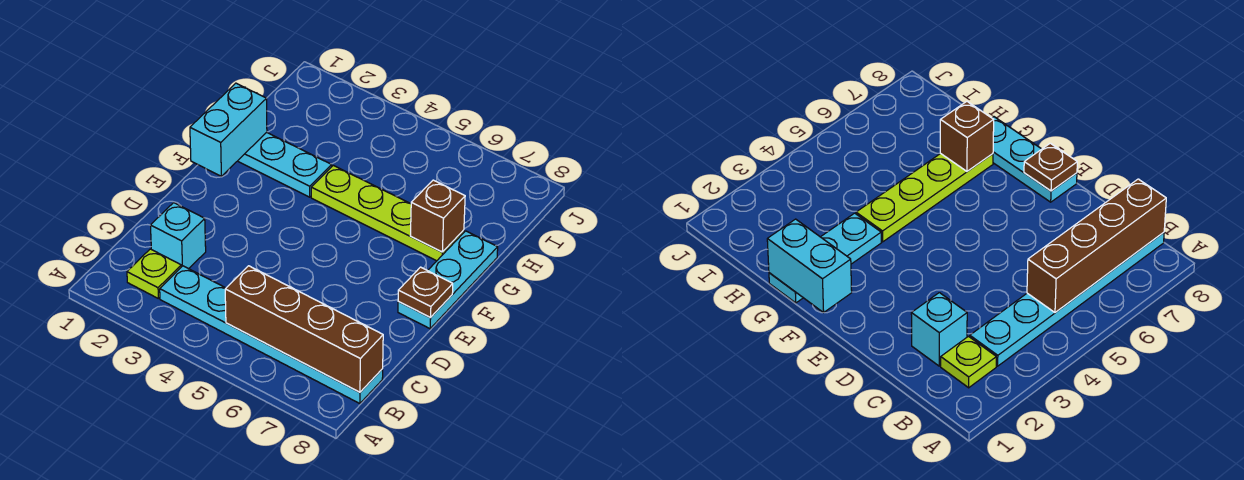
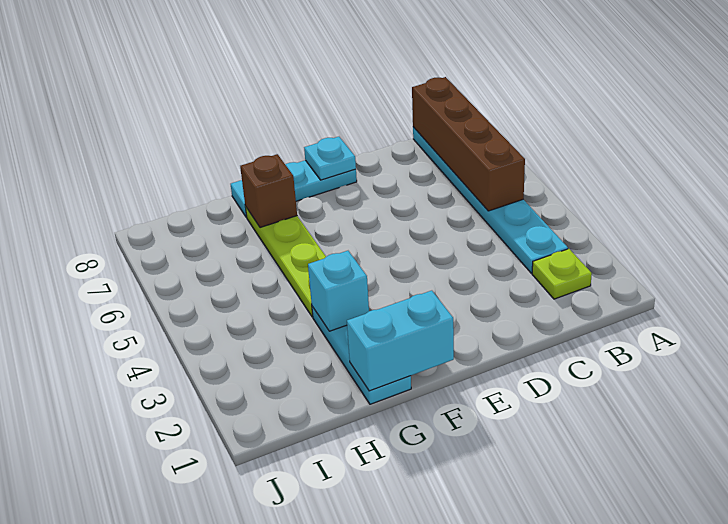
cyan 1x1 brick [150,203,206,269] -> cyan 1x1 brick moved to [308,251,369,331]
brown 1x1 plate [398,267,453,318] -> cyan 1x1 plate [304,137,356,180]

